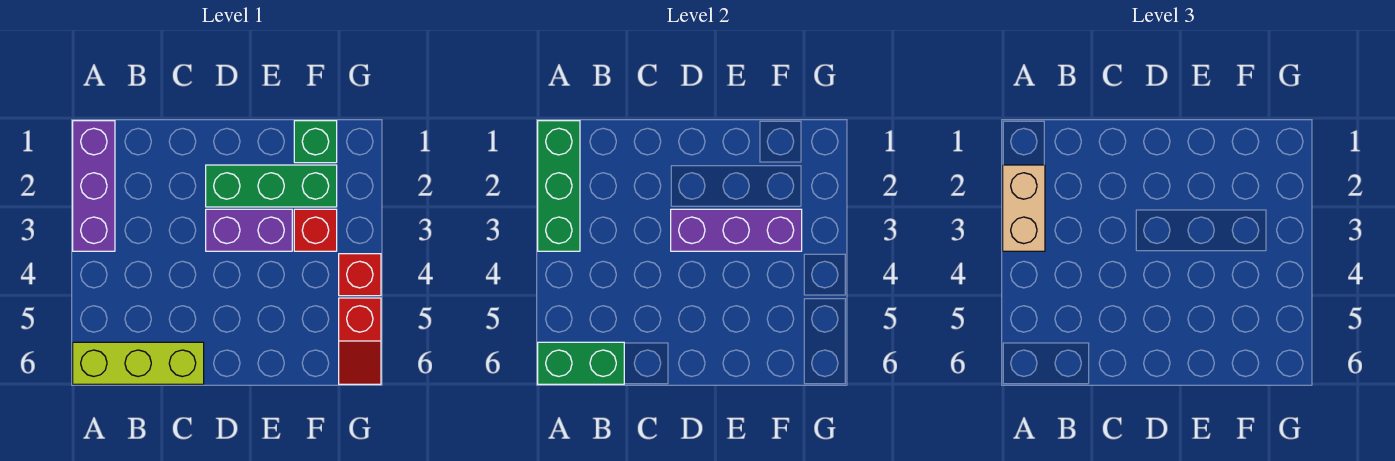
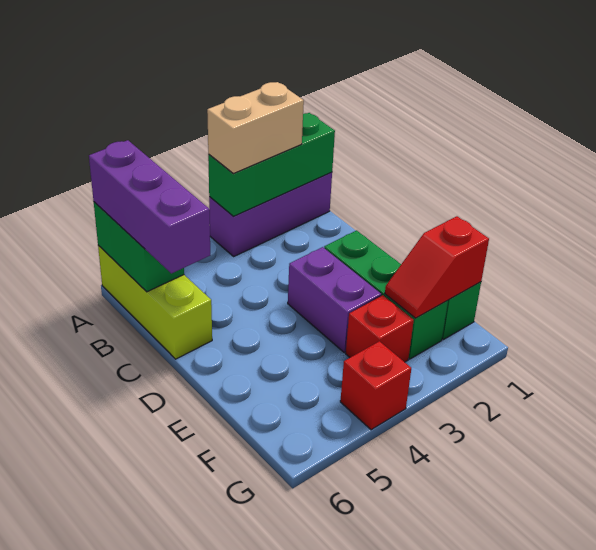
purple 1x3 brick [671,209,802,251] -> purple 1x3 brick moved to [89,140,210,273]
red 1x2 slope [339,298,381,384] -> red 1x2 slope moved to [385,216,489,318]

